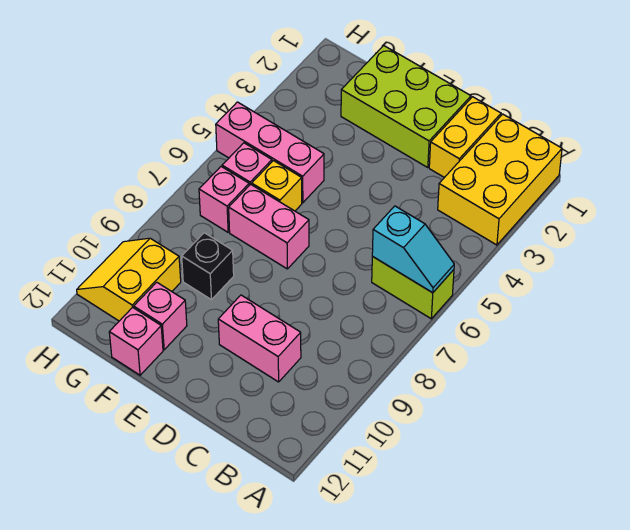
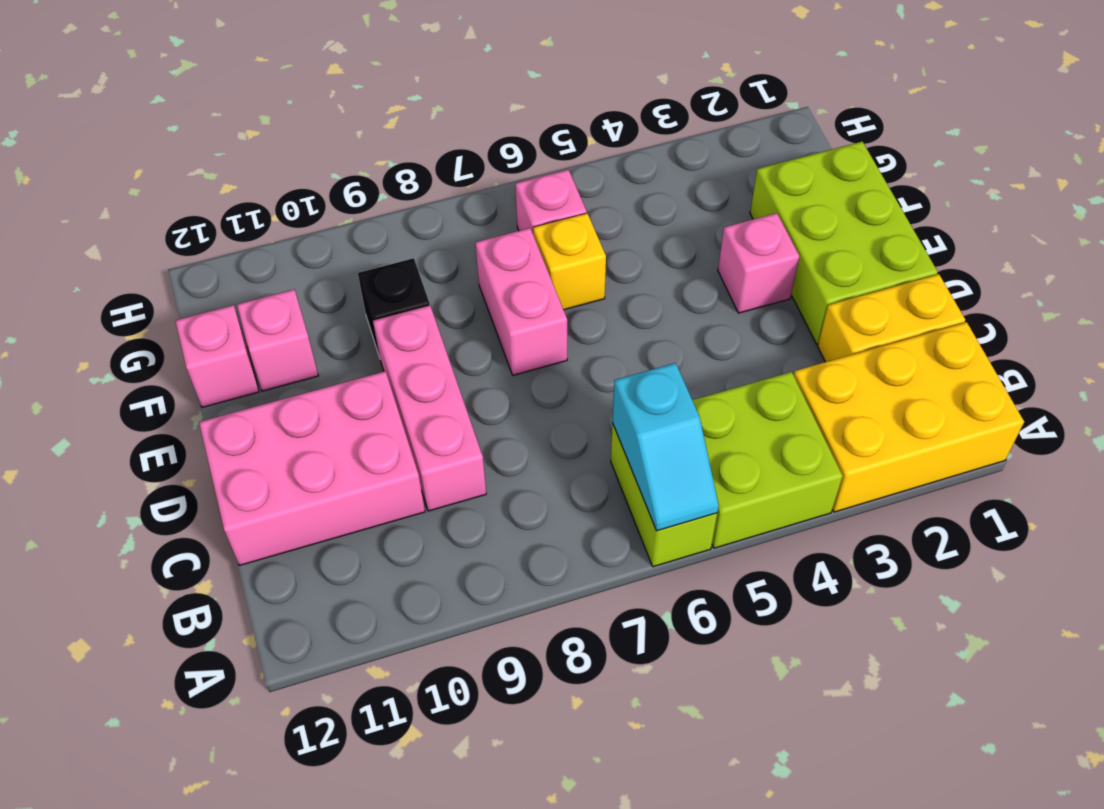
none -> lime 2x2 brick [692,372,843,548]
pink 1x2 brick [218,295,301,382] -> pink 2x3 brick [199,371,425,565]
pink 1x3 brick [216,102,324,203] -> pink 1x3 brick moved to [373,305,486,511]
pink 1x1 brick [199,167,249,232] -> pink 1x1 brick moved to [718,213,799,313]
yellow 2x2 slope [77,238,181,321] -> none

